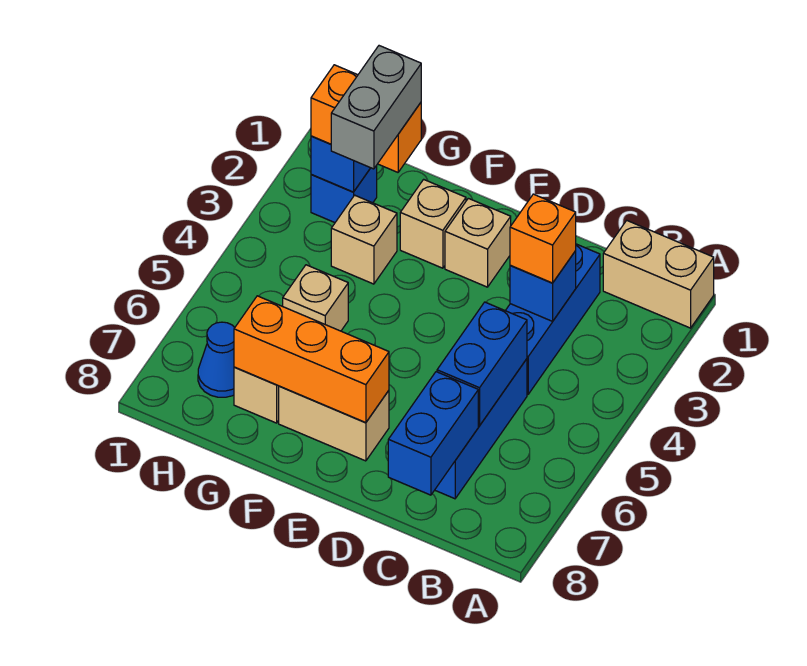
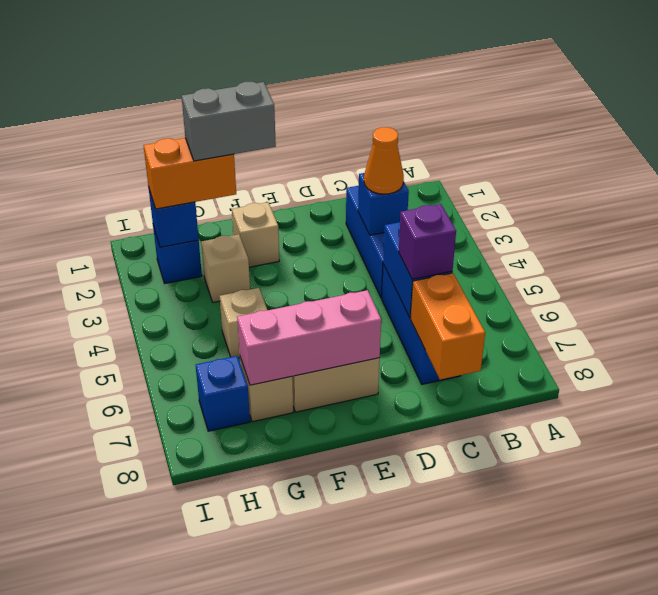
tan 1x2 brick [603,220,714,328] -> none
orange 1x1 brick [510,194,576,283] -> orange 1x1 cone [364,127,404,194]
none -> purple 1x1 brick [399,204,456,279]
blue 1x2 brick [388,372,478,495] -> orange 1x2 brick [410,273,485,380]
tan 1x1 brick [445,198,511,287] -> none
orange 1x3 brick [234,296,389,423] -> pink 1x3 brick [237,290,381,385]
grey 1x2 brick [331,46,421,169] -> grey 1x2 brick turned to [182,82,276,161]
blue 1x1 cone [198,322,235,397] -> blue 1x1 brick [196,356,250,431]

